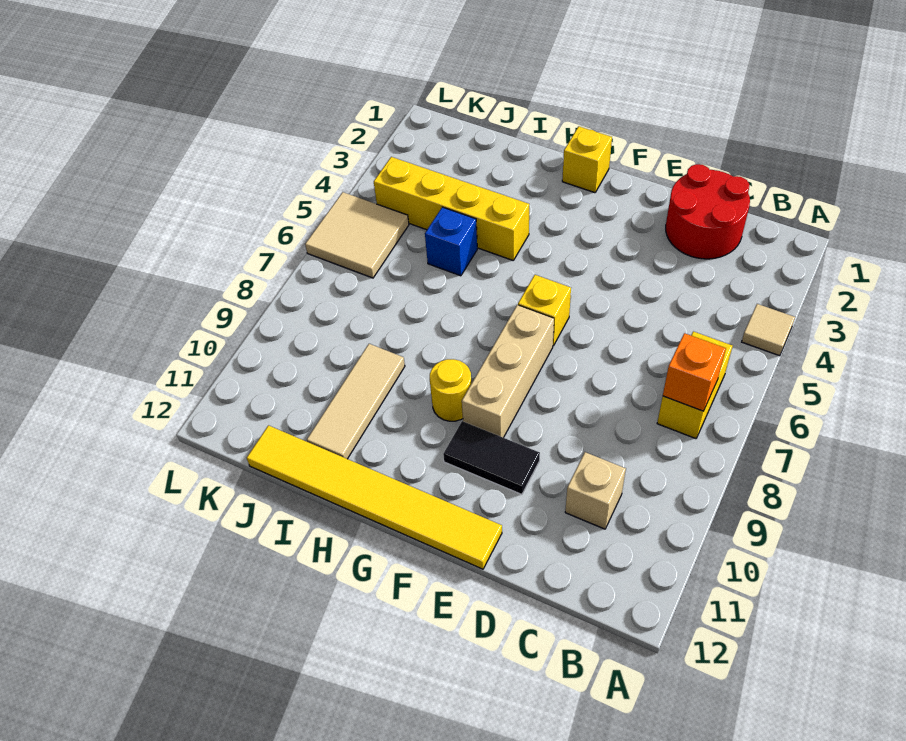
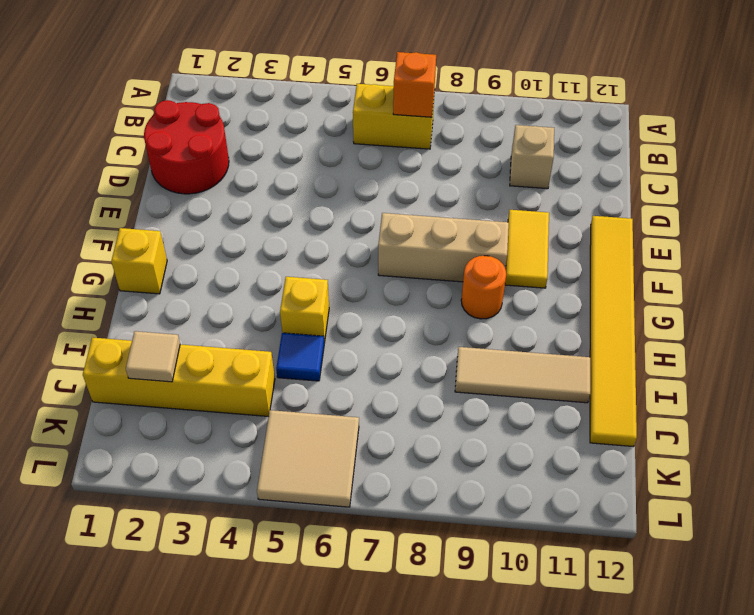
tan 1x1 tile [742,304,795,356] -> tan 1x1 tile moved to [126,331,180,382]
black 1x2 tile [443,421,540,494] -> yellow 1x2 tile [505,210,549,288]
yellow 1x1 brick [518,275,571,346] -> yellow 1x1 brick moved to [280,277,329,343]
yellow 1x1 round brick [430,359,472,421] -> orange 1x1 round brick [461,256,506,319]
yellow 1x4 brick [374,157,529,260] -> yellow 1x4 brick turned to [83,337,275,417]
blue 1x1 brick [425,207,477,276] -> blue 1x1 tile [276,333,324,381]

